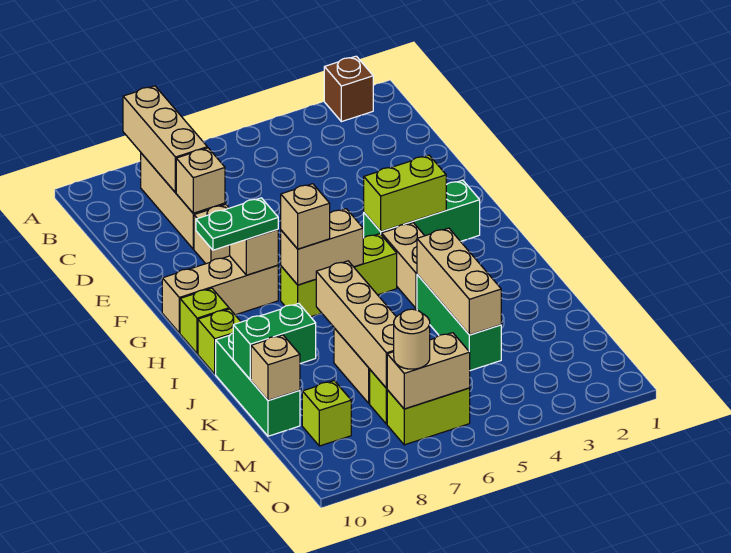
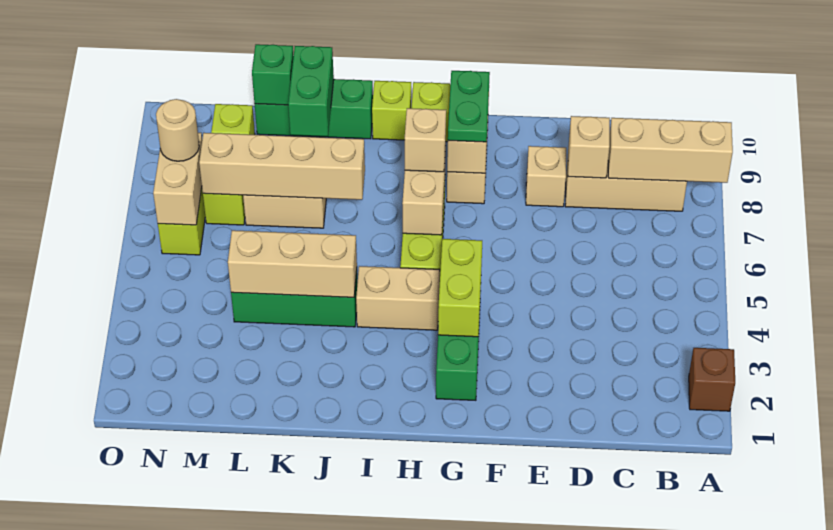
tan 1x1 brick [251,335,300,400] -> green 1x1 brick [252,44,294,105]

